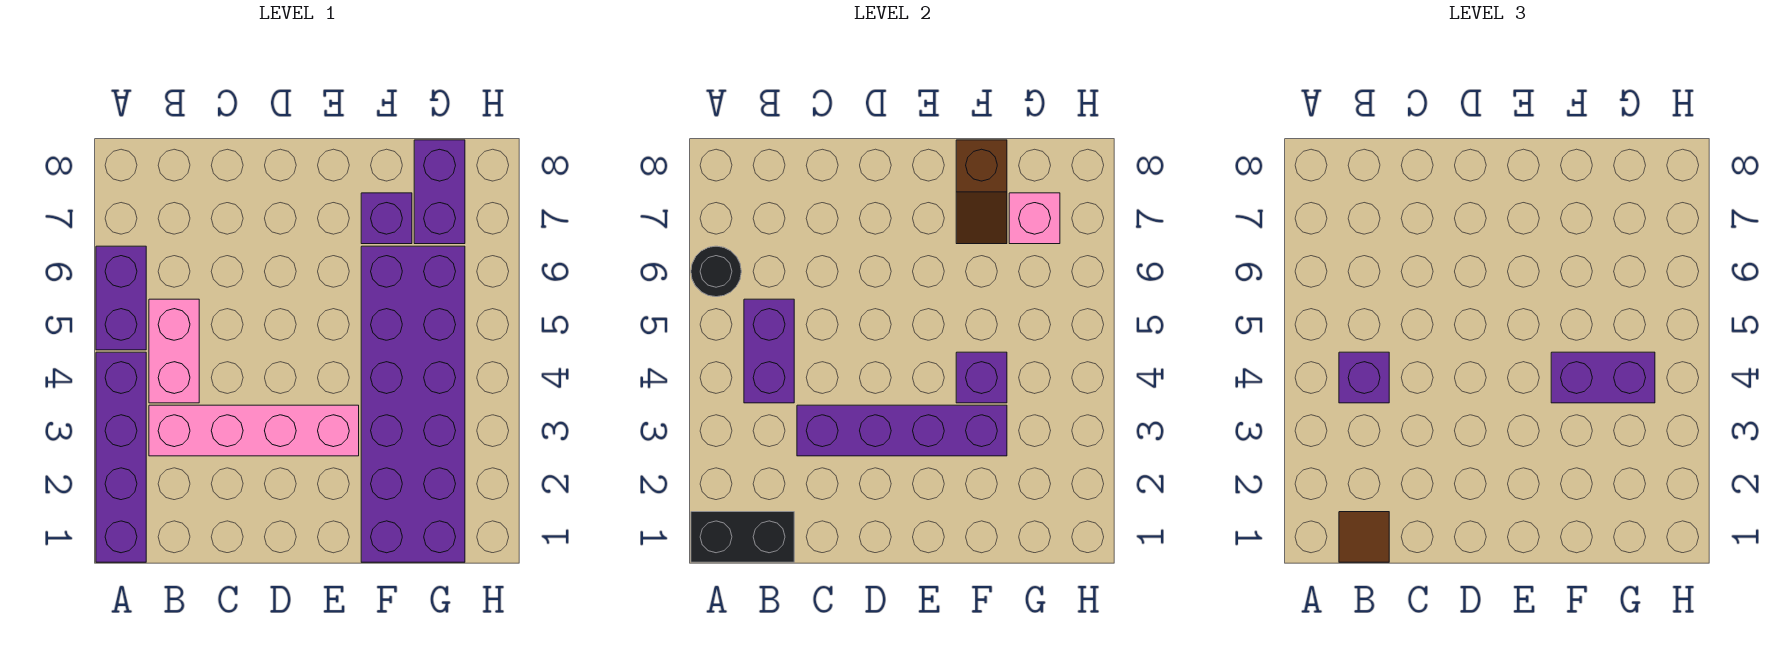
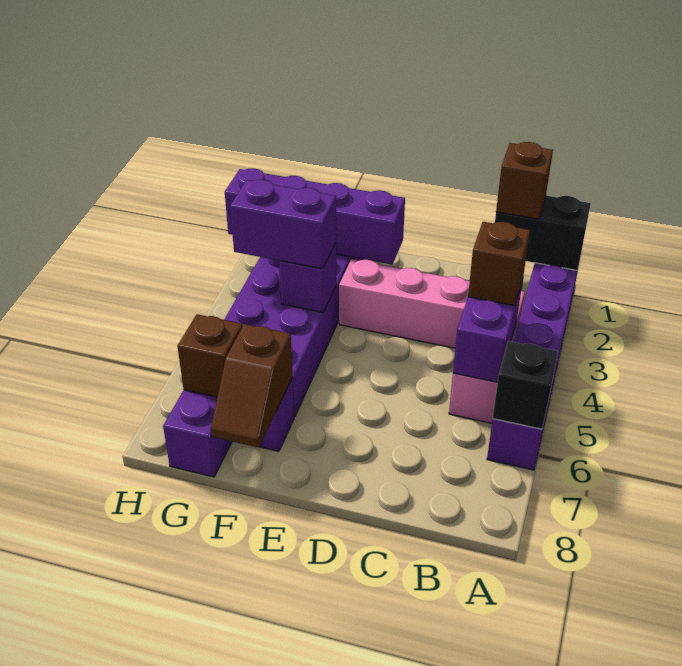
black 1x1 round brick [691,246,741,297] -> black 1x1 brick [493,341,558,429]
brown 1x1 tile [1339,512,1389,562] -> brown 1x1 brick [496,142,553,219]
purple 1x1 brick [1339,352,1389,403] -> brown 1x1 brick [468,222,530,306]
purple 1x4 brick [797,405,1007,456] -> purple 1x4 brick moved to [225,168,405,265]
brown 1x2 slope [956,140,1007,244] -> brown 1x2 slope turned to [211,324,292,448]
pink 1x1 brick [1009,193,1060,244] -> brown 1x1 brick [177,314,242,397]

